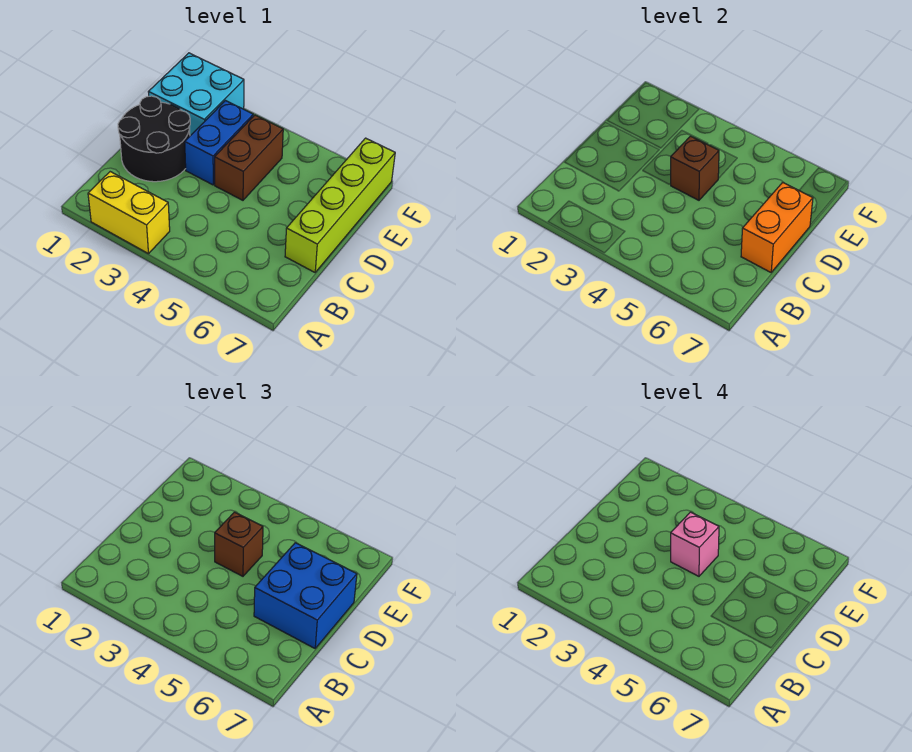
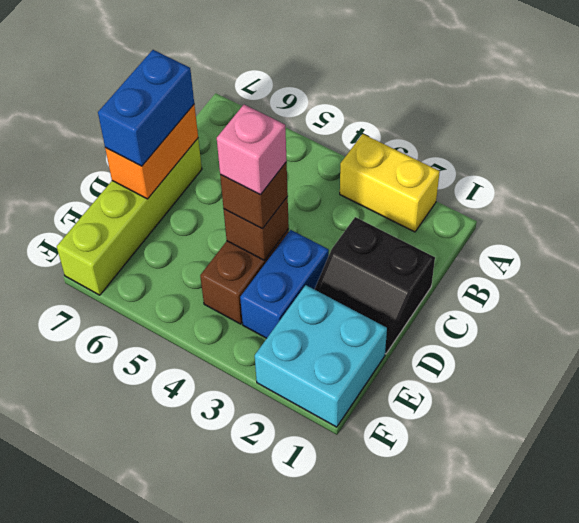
black 2x2 round brick [118,96,190,182] -> black 2x2 slope [315,217,435,354]
blue 2x2 brick [254,543,357,648] -> blue 1x2 brick [98,50,194,166]

